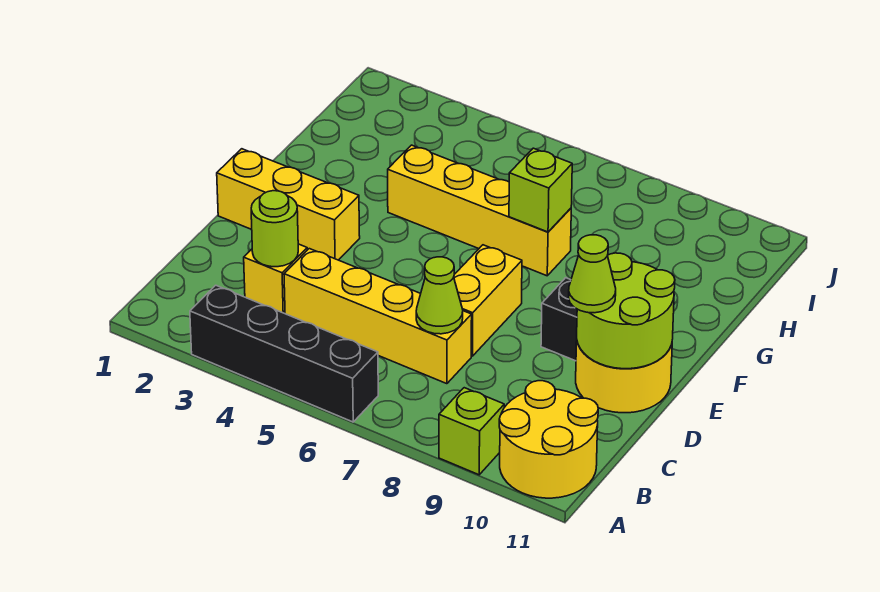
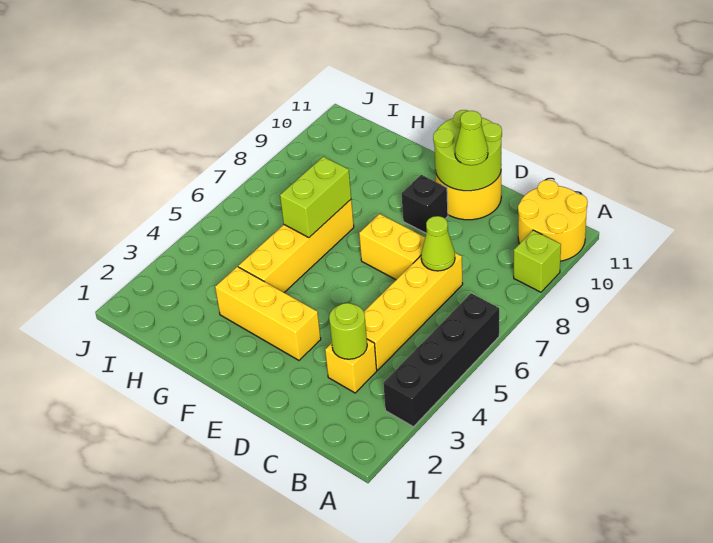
yellow 1x3 brick [217,149,360,260] -> yellow 1x3 brick turned to [215,267,321,360]
lime 1x1 brick [509,148,572,232] -> lime 1x2 brick [280,157,351,238]

